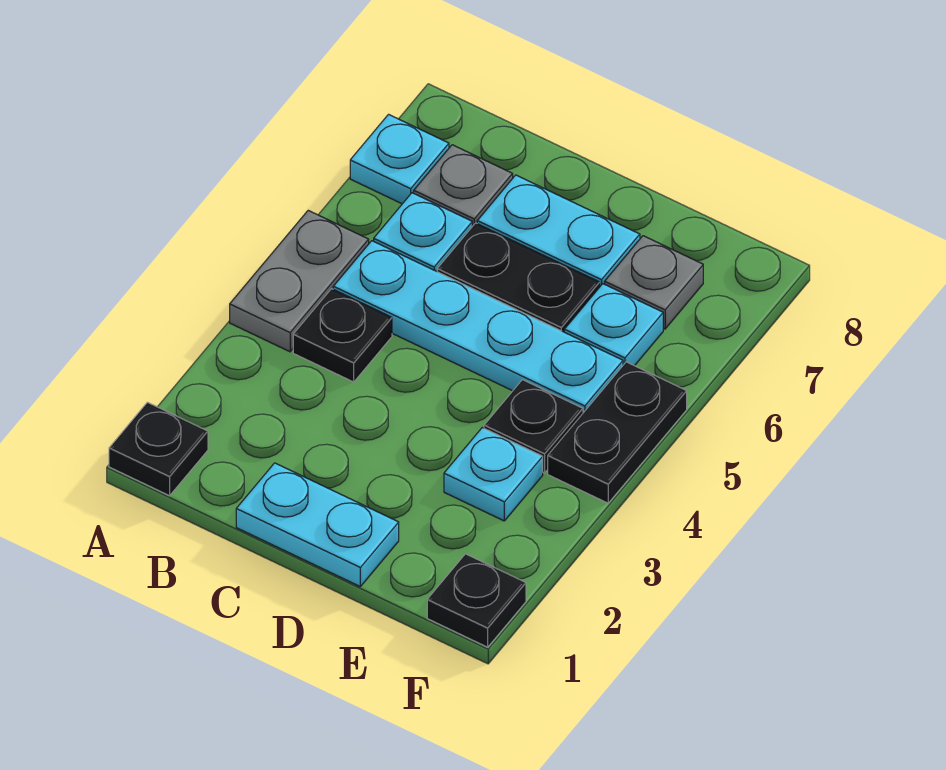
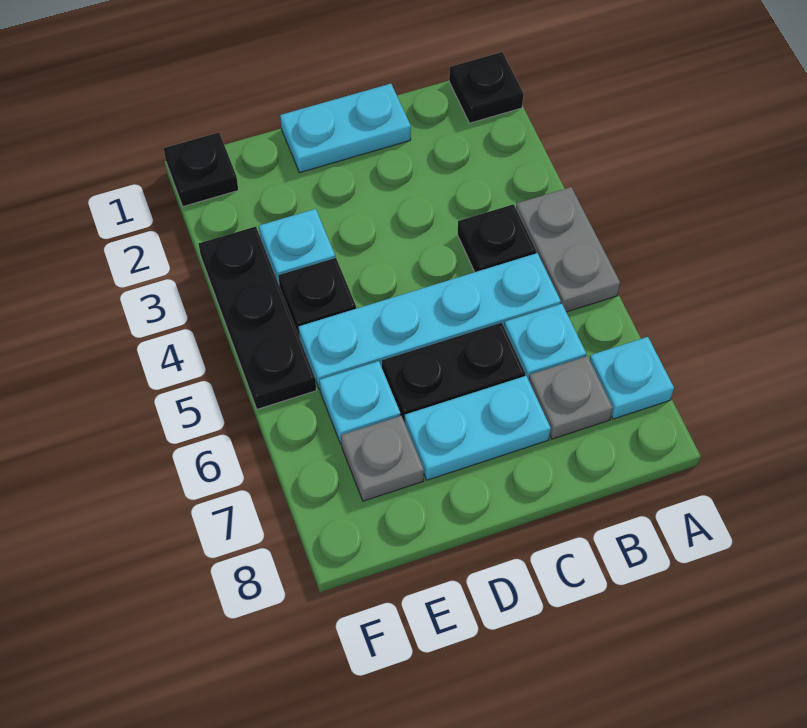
black 1x2 plate [548,362,687,503] -> black 1x3 plate [199,227,316,409]

